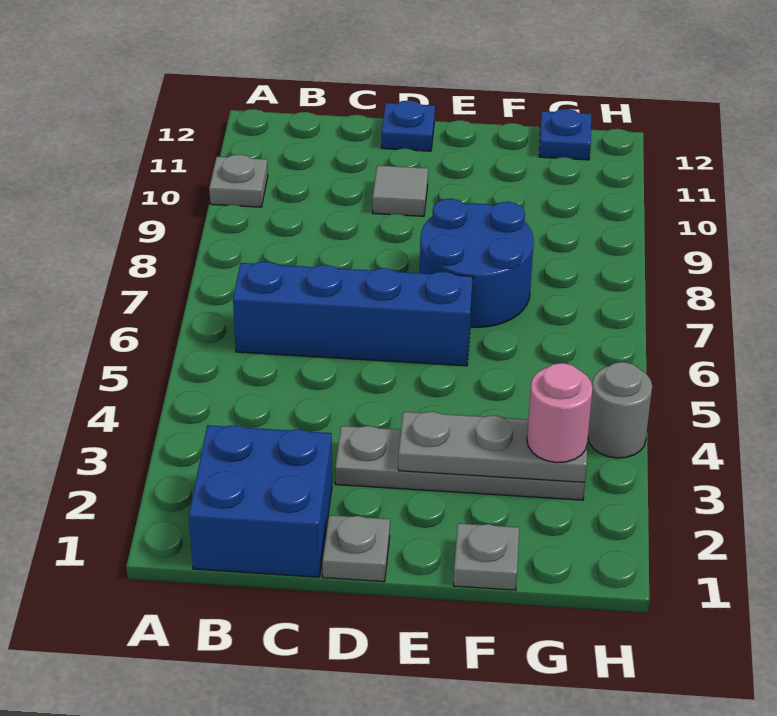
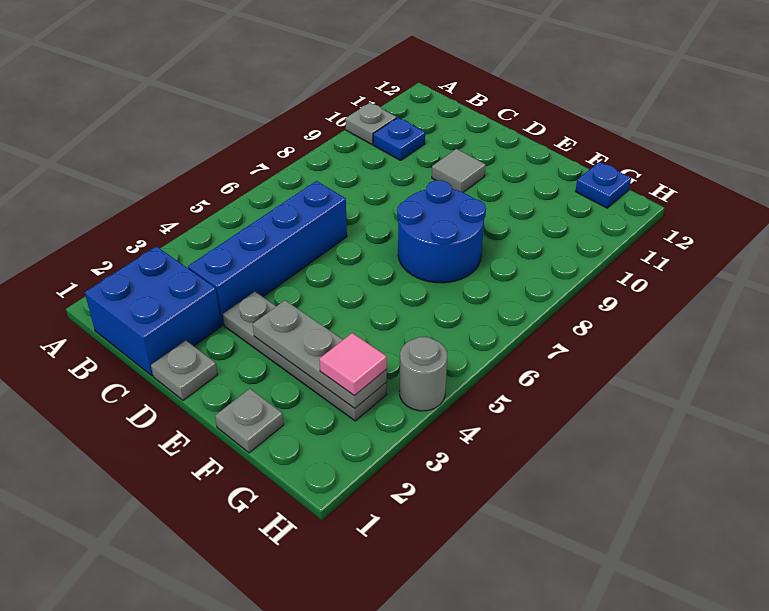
blue 1x4 brick [233,261,473,366] -> blue 1x4 brick turned to [188,181,347,325]
blue 1x1 plate [381,100,435,151] -> blue 1x1 plate moved to [373,118,425,161]
pink 1x1 round brick [527,363,593,463] -> pink 1x1 tile [319,333,387,396]

